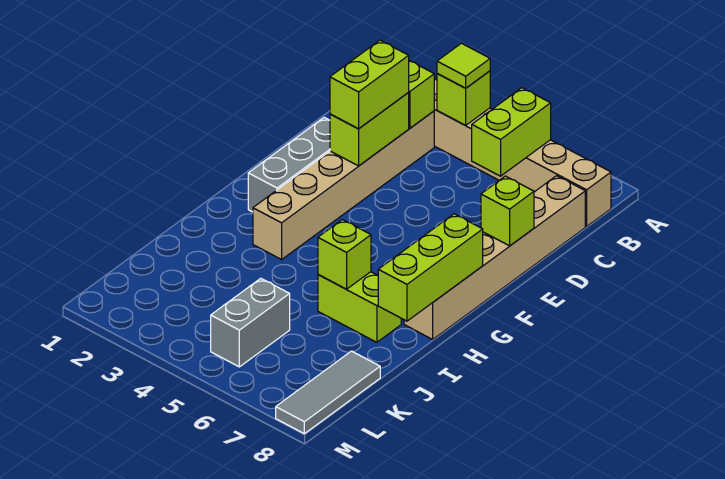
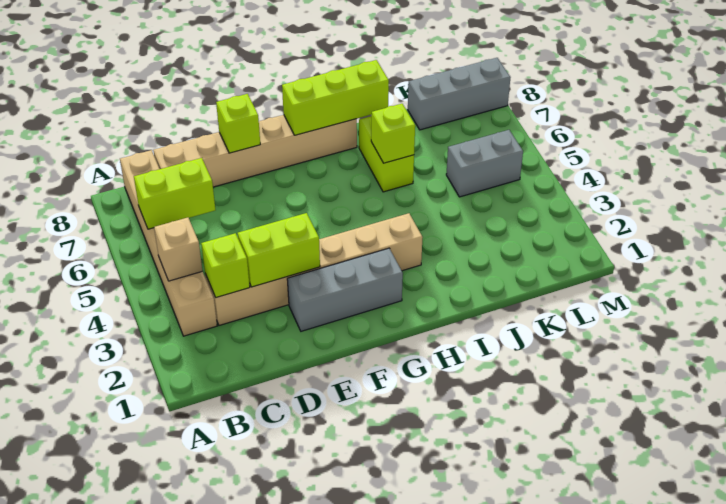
lime 1x1 brick [437,71,490,125] -> tan 1x1 brick [154,218,202,281]
lime 1x1 tile [437,43,490,88] -> none
lime 1x2 brick [330,40,409,129] -> none
grey 1x3 tile [276,351,380,434] -> grey 1x3 brick [408,58,511,130]

